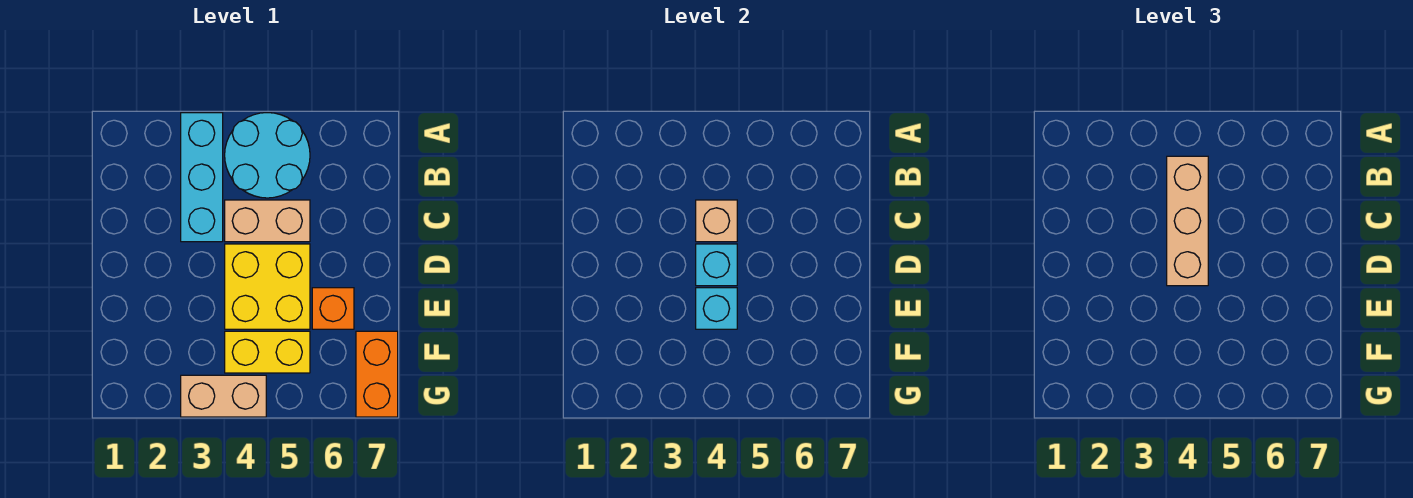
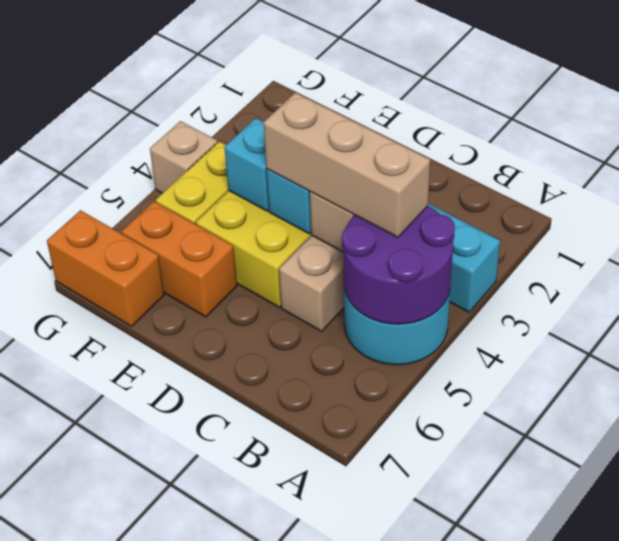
none -> purple 2x2 round brick [342,206,455,324]
orange 1x1 brick [312,288,354,329] -> orange 1x2 brick [122,202,237,317]
tan 1x2 brick [181,375,266,417] -> tan 1x1 brick [150,121,217,193]

